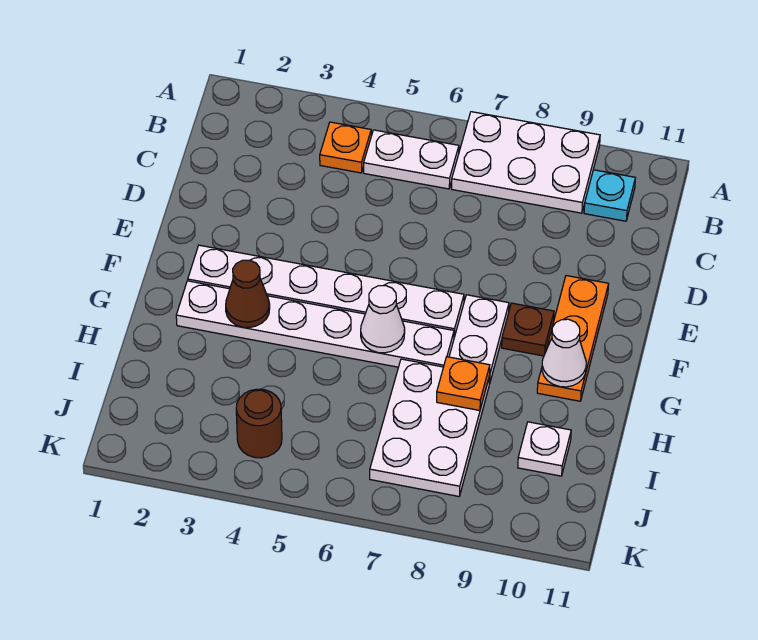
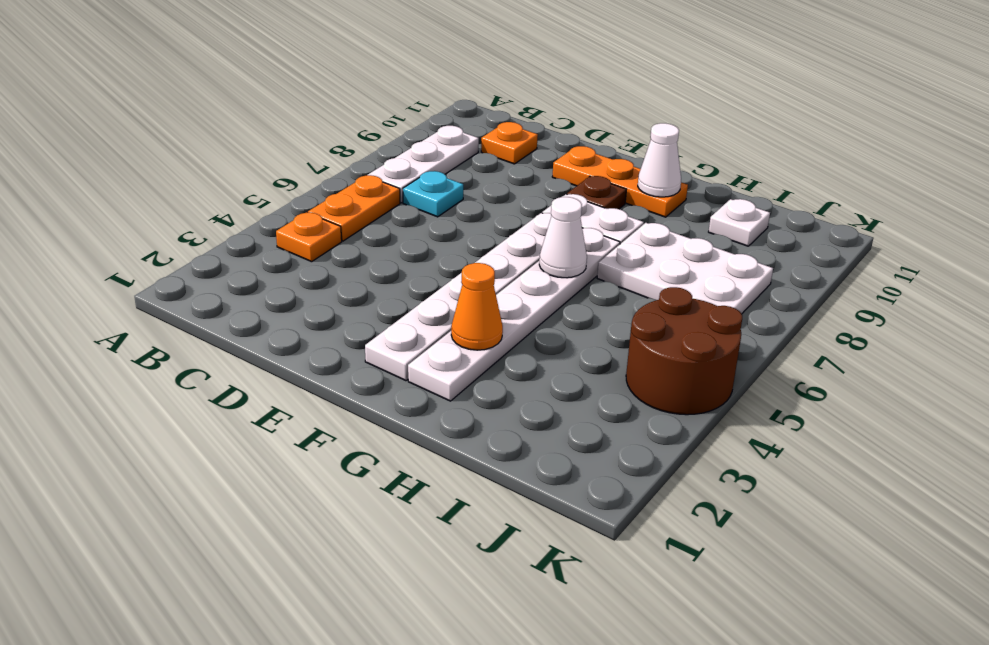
white 2x3 plate [452,112,600,213] -> white 1x3 plate [368,126,479,203]
white 1x2 plate [364,130,459,189] -> orange 1x2 plate [308,175,400,241]
cyan 1x1 plate [584,170,635,221] -> cyan 1x1 plate moved to [403,171,463,217]
brown 1x1 cone [226,260,270,328] -> orange 1x1 cone [451,263,503,350]
orange 1x1 plate [437,357,490,411] -> orange 1x1 plate moved to [481,122,538,164]
brown 1x1 round brick [236,389,282,458] -> brown 2x2 round brick [626,287,742,415]

